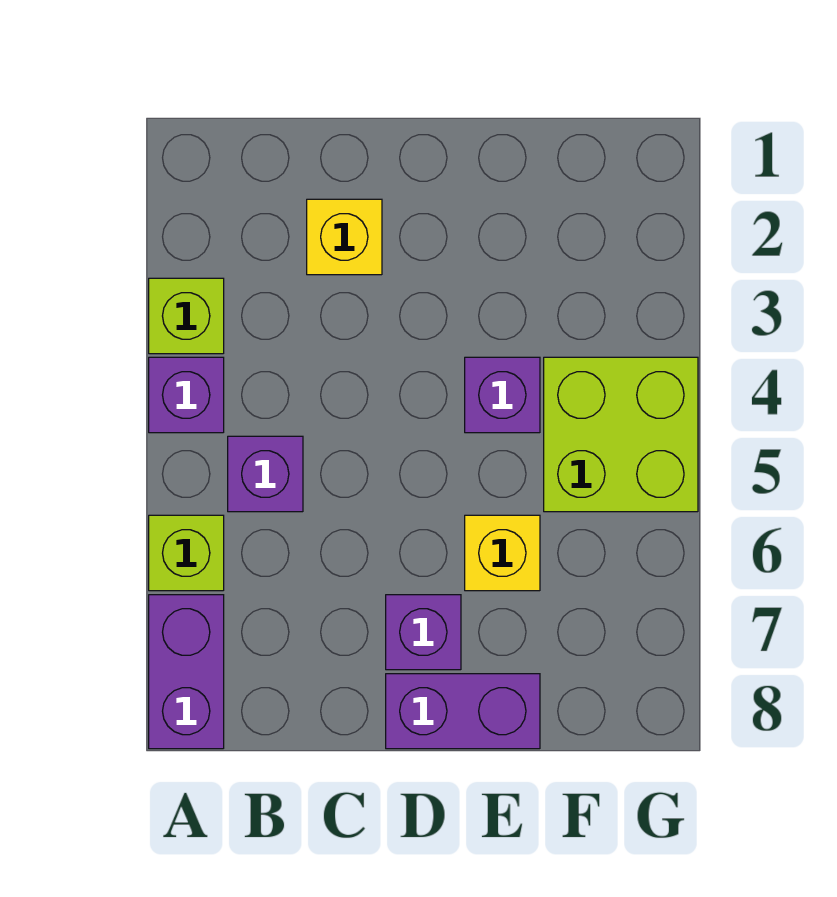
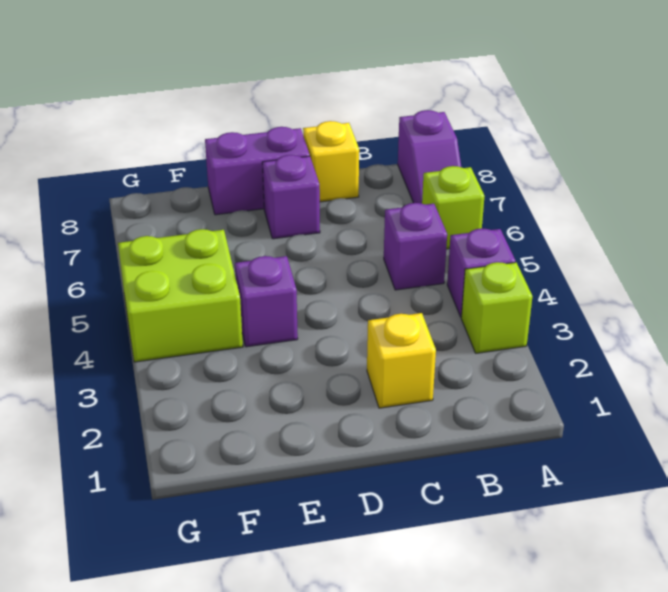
purple 1x2 brick [149,595,224,749] -> purple 1x2 slope [398,110,461,204]
yellow 1x1 brick [465,515,540,591] -> yellow 1x1 brick moved to [303,121,359,202]

